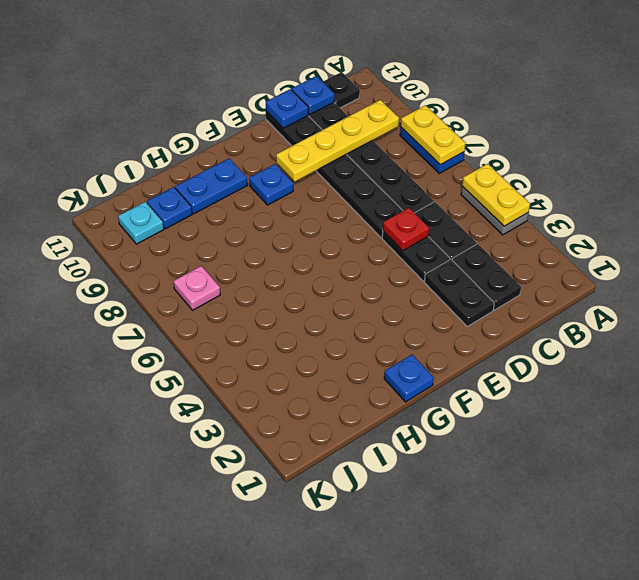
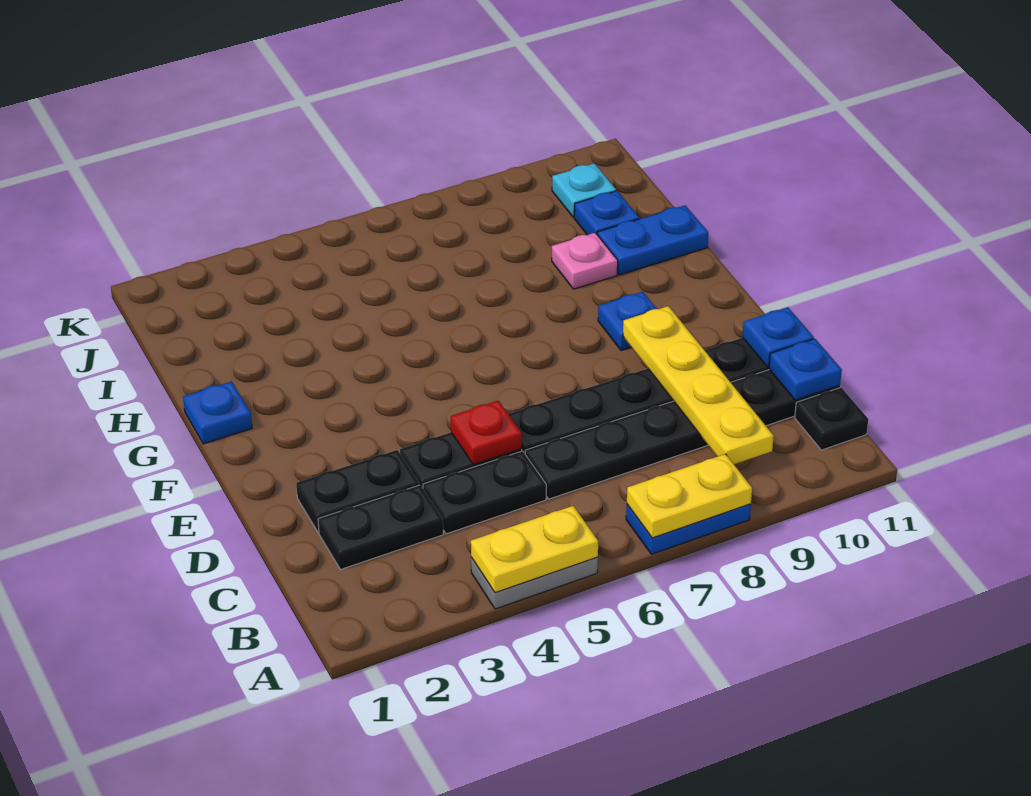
blue 1x2 plate [175,158,247,214] -> blue 1x2 plate turned to [597,205,708,275]
pink 1x1 plate [174,266,220,310] -> pink 1x1 plate moved to [552,233,618,289]

